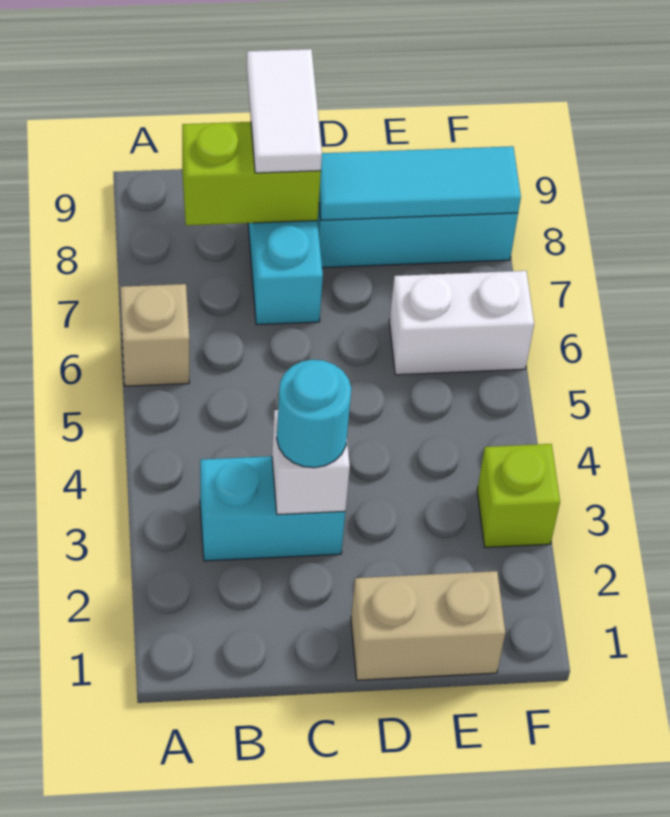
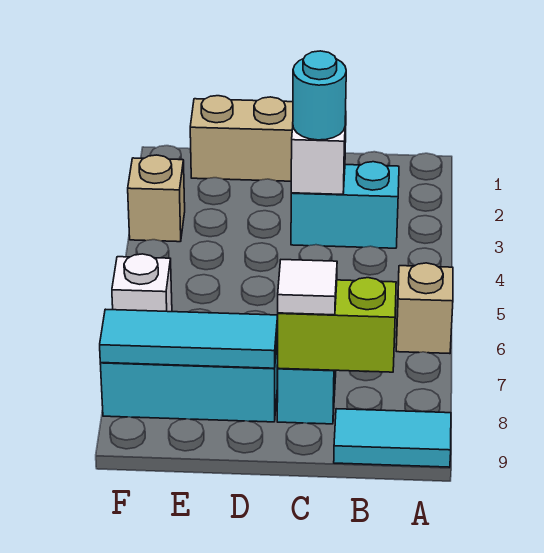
none -> cyan 1x2 tile [334,409,451,467]
white 1x2 tile [247,49,322,173] -> white 1x1 tile [278,260,337,315]
white 1x2 brick [389,271,534,375] -> white 1x1 brick [112,254,172,312]
lime 1x1 brick [477,444,560,547] -> tan 1x1 brick [128,155,185,242]

